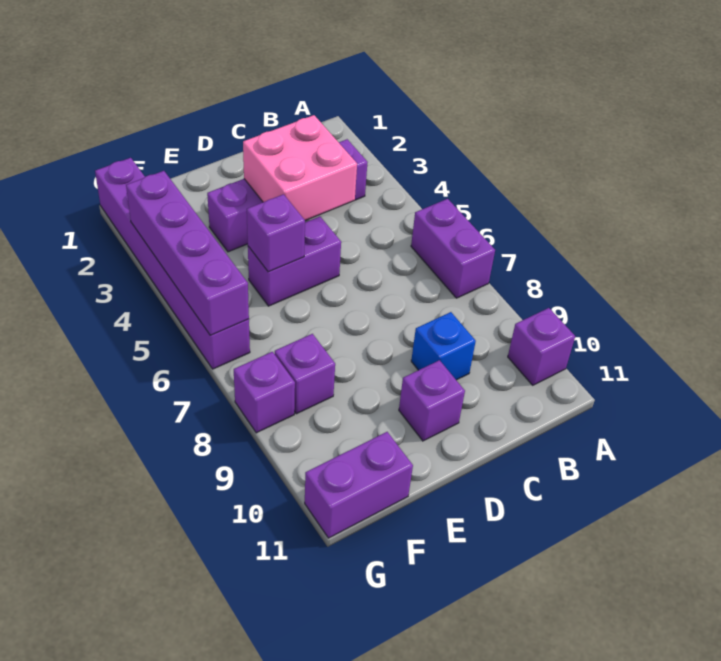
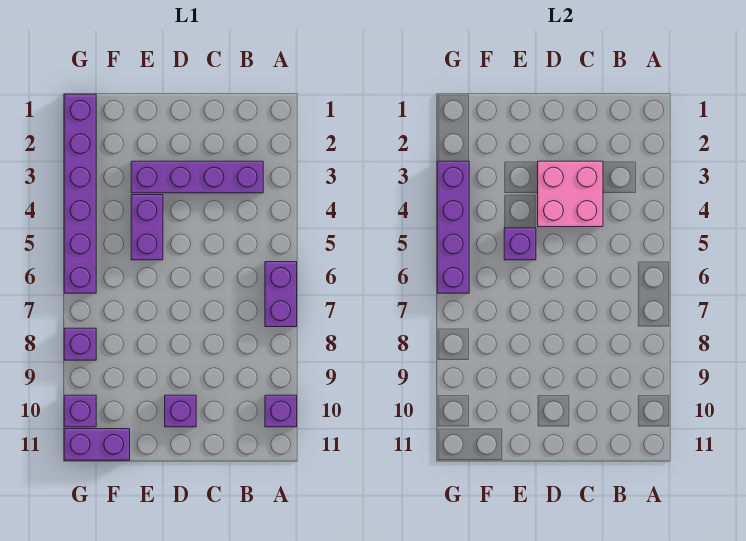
blue 1x1 brick [411,312,476,380] -> none
purple 1x2 brick [248,216,341,306] -> purple 1x2 brick turned to [131,195,163,260]
purple 1x1 brick [275,334,335,414] -> purple 1x1 brick moved to [64,395,96,427]

